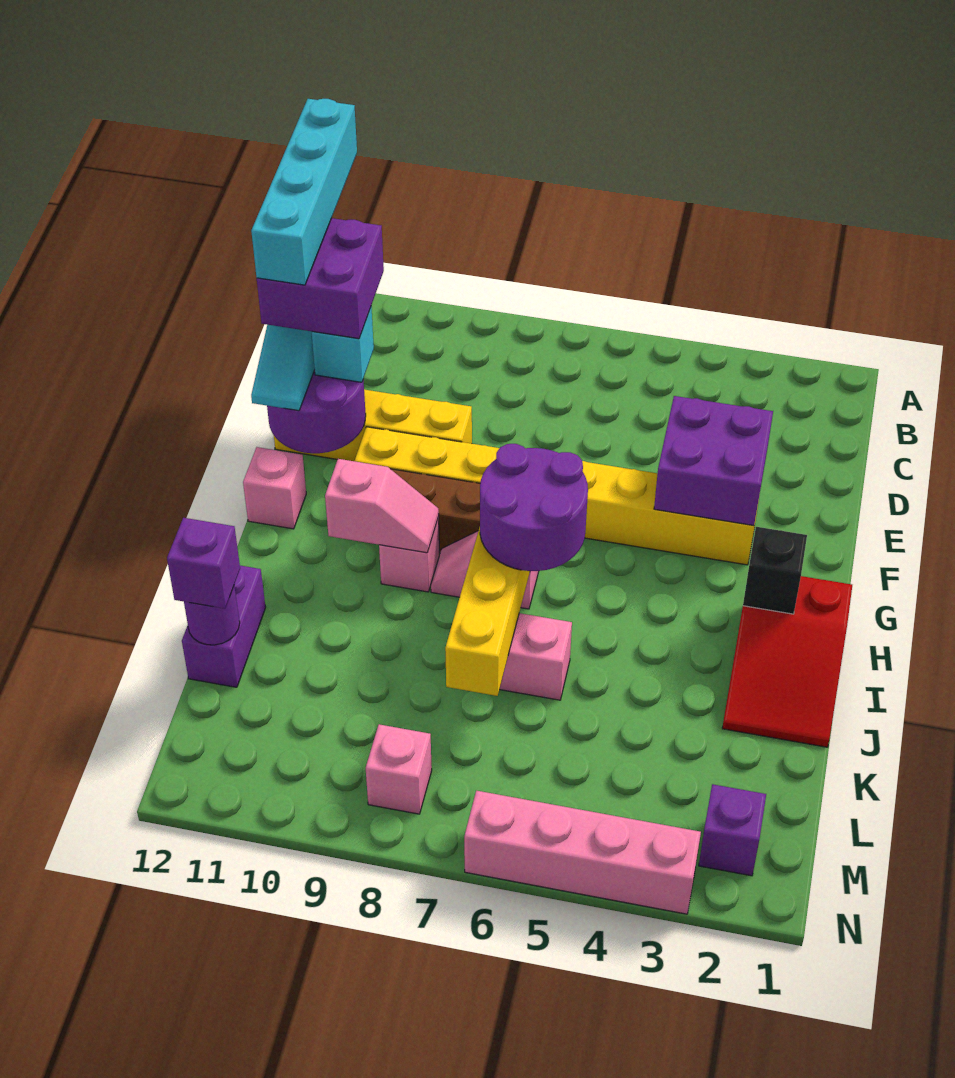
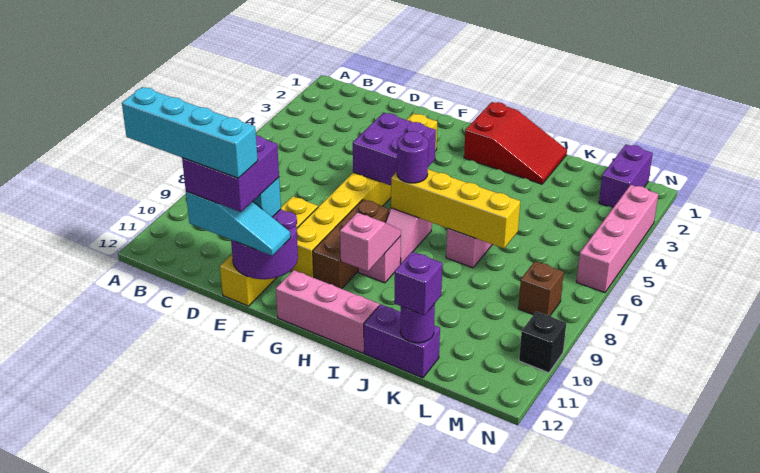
purple 2x2 brick [654,396,773,525] -> purple 2x2 brick moved to [353,113,436,185]
pink 1x1 brick [243,447,306,529] -> pink 1x3 brick [276,270,379,353]
black 1x1 brick [743,527,807,614] -> black 1x1 brick moved to [519,311,566,373]
purple 2x2 round brick [480,444,588,571] -> purple 1x1 round brick [397,131,428,183]
purple 1x1 brick [699,784,766,876] -> purple 1x2 brick [599,144,653,208]
pink 1x1 brick [366,724,432,814] -> brown 1x1 brick [518,261,564,315]

